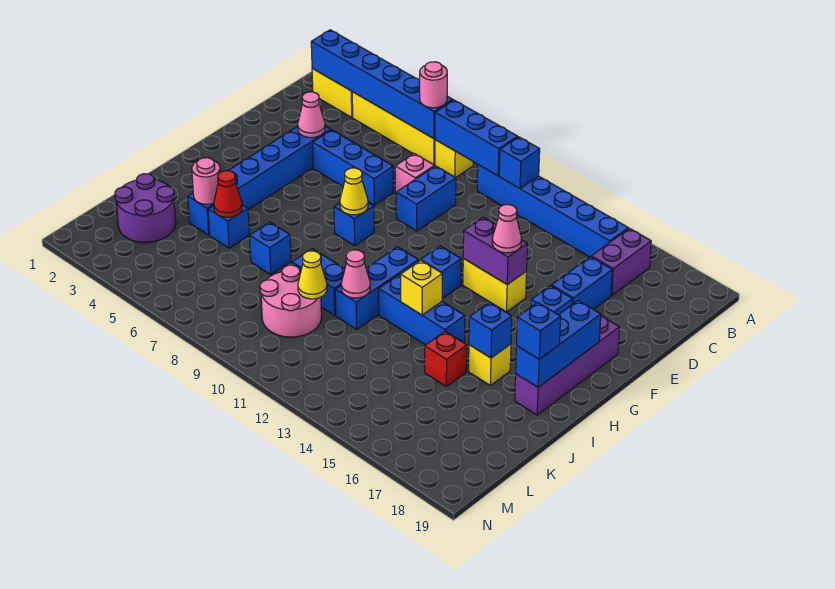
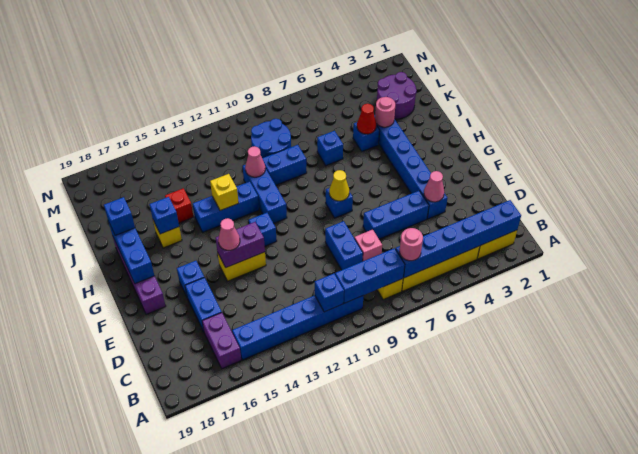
pink 2x2 round brick [260,265,322,337] -> blue 2x2 round brick [251,119,291,158]
yellow 1x1 cone [298,251,327,299] -> none

